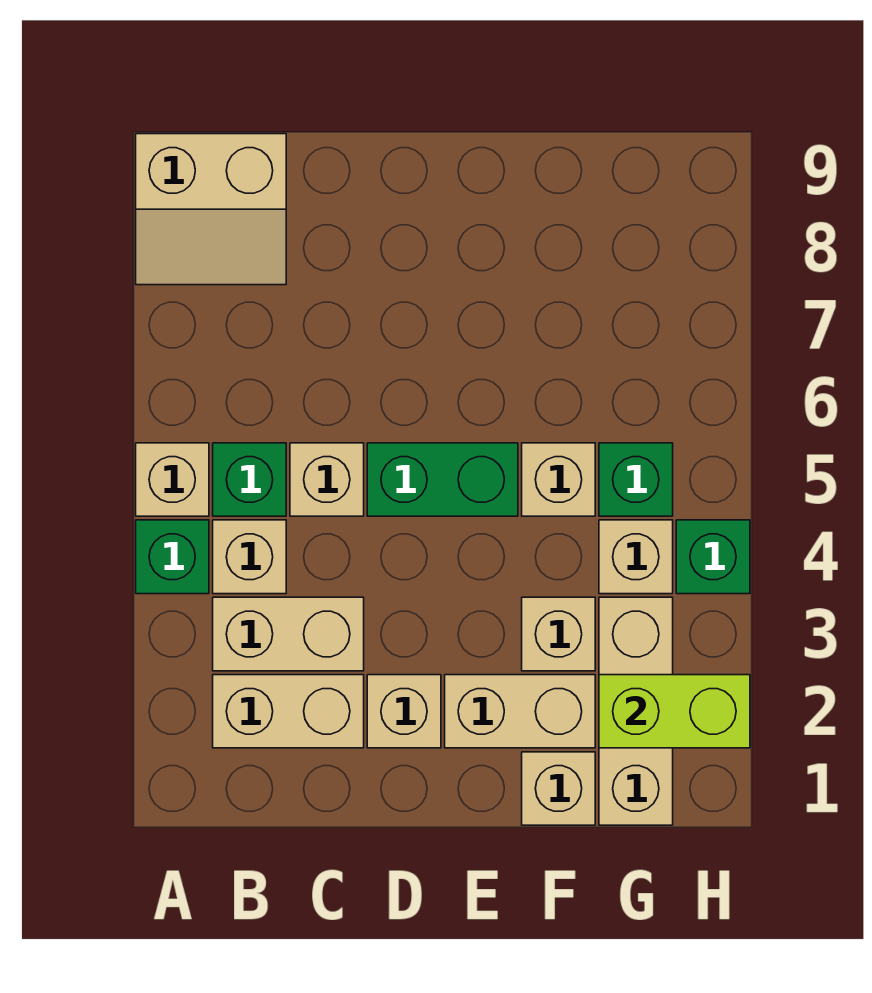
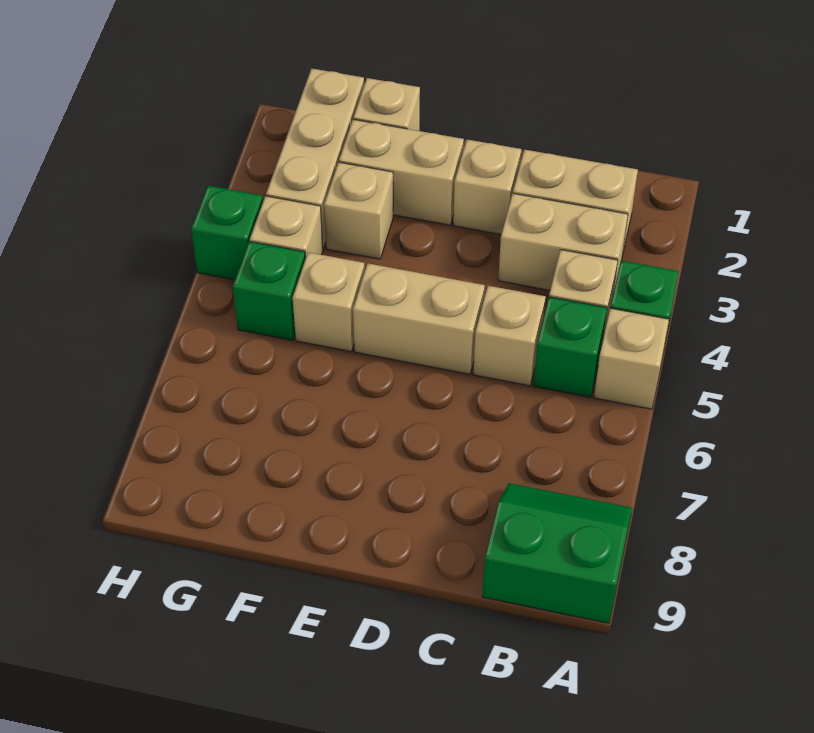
tan 2x2 slope [136,134,286,285] -> green 2x2 slope [482,483,632,623]
green 1x2 brick [367,443,518,516] -> tan 1x2 brick [353,263,485,374]
lime 1x2 brick [599,675,750,748] -> none

